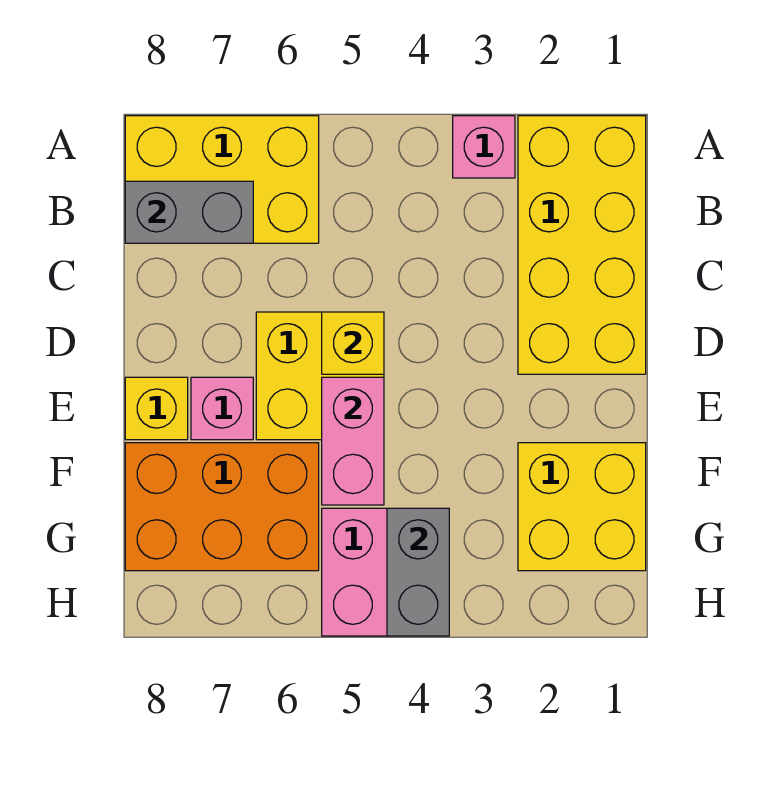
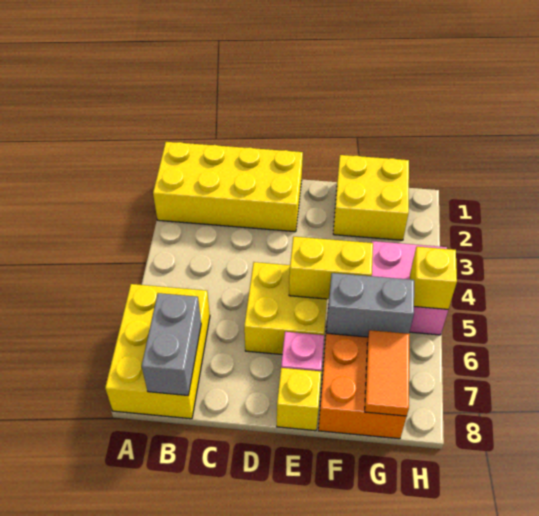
pink 1x1 brick [453,116,515,178] -> none
yellow 1x1 brick [322,312,384,374] -> yellow 1x1 brick moved to [410,247,457,309]
pink 1x2 brick [322,377,384,505] -> yellow 1x2 brick [289,237,373,299]
grey 1x2 brick [387,508,449,636] -> grey 1x2 brick moved to [326,273,414,337]
none -> orange 1x2 tile [365,330,410,416]

